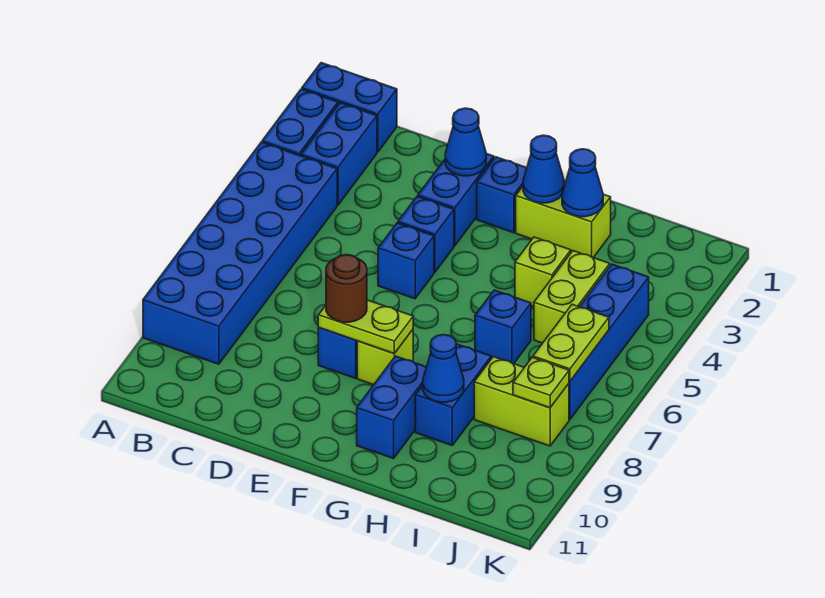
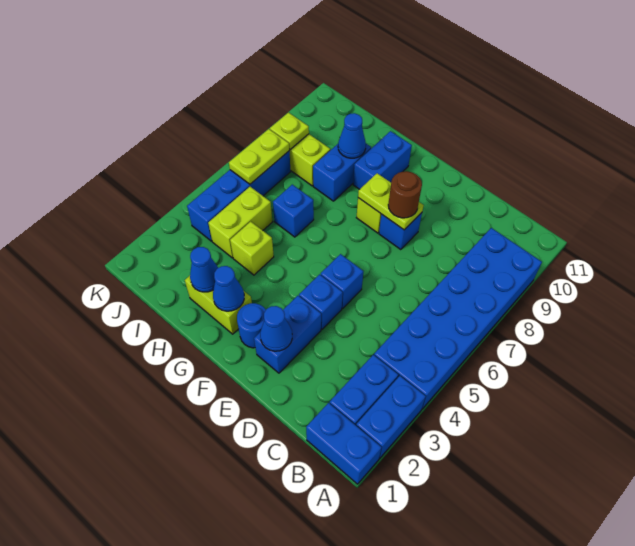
blue 1x1 brick [477,157,527,233] -> blue 1x1 round brick [237,303,266,348]

